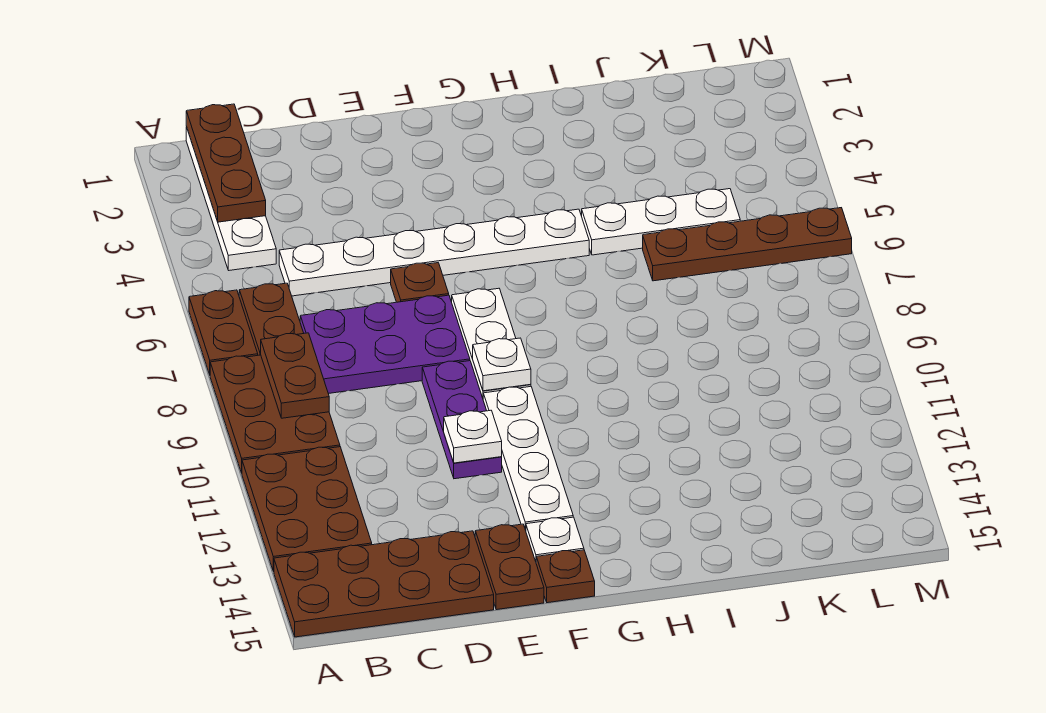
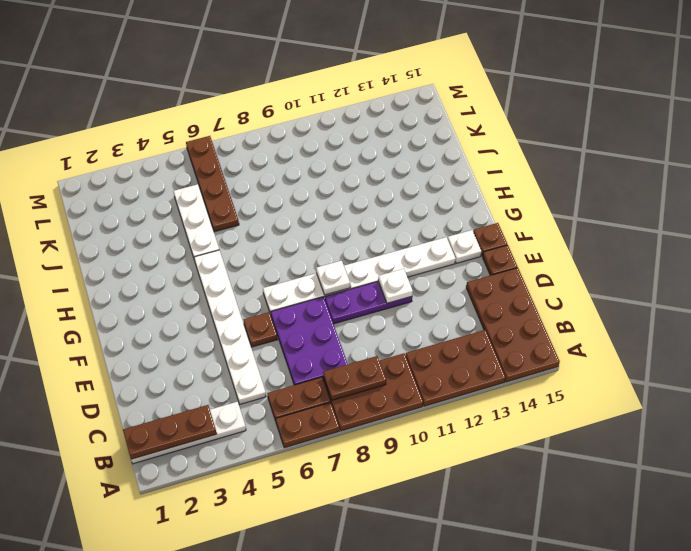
brown 1x2 plate [475,524,544,610] -> brown 1x1 plate [483,245,517,275]

